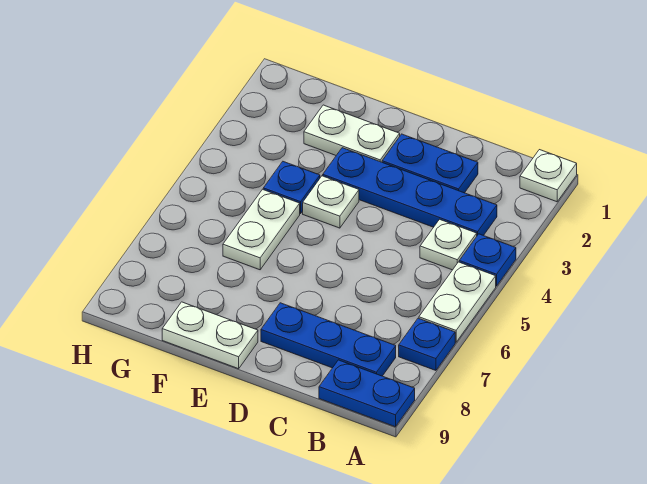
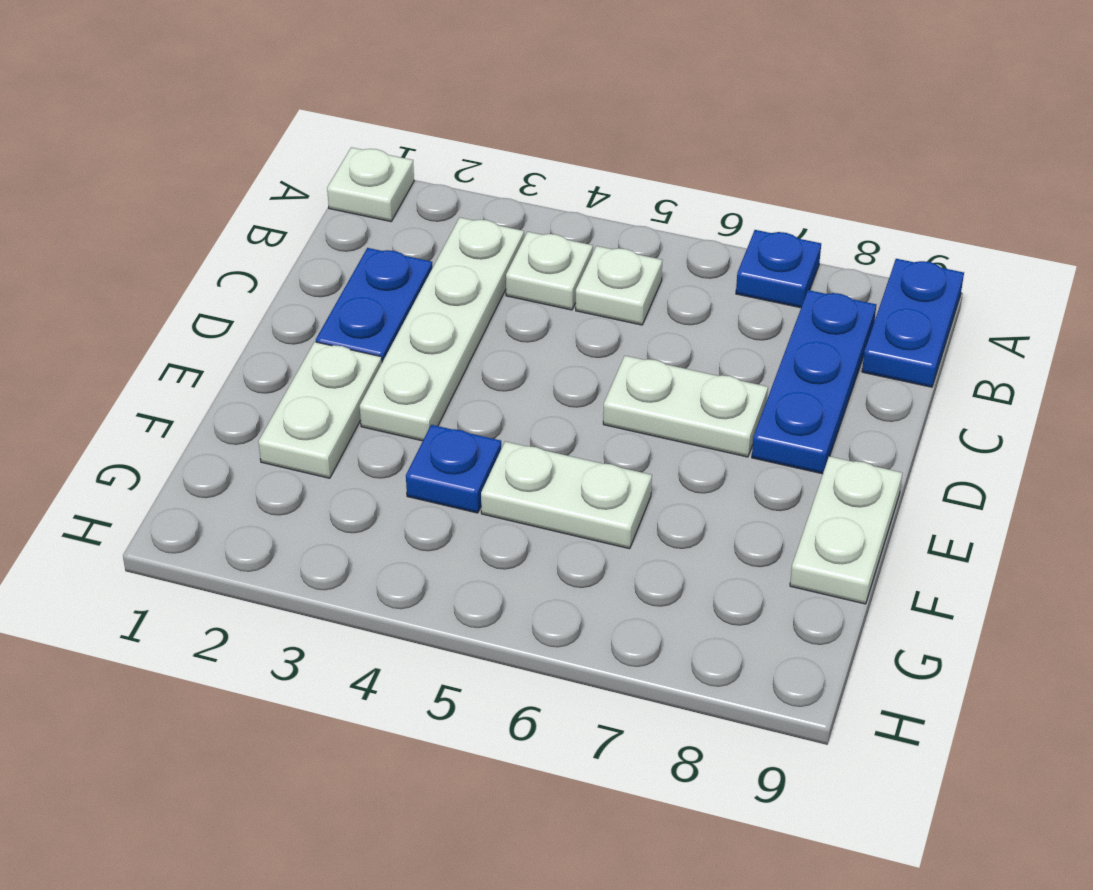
blue 1x1 plate [459,234,516,286] -> none
white 1x2 plate [419,262,496,342] -> white 1x2 plate moved to [603,356,768,457]
blue 1x4 plate [323,148,497,235] -> white 1x4 plate [360,218,524,441]
white 1x1 plate [303,176,359,228] -> white 1x1 plate moved to [576,246,662,325]

